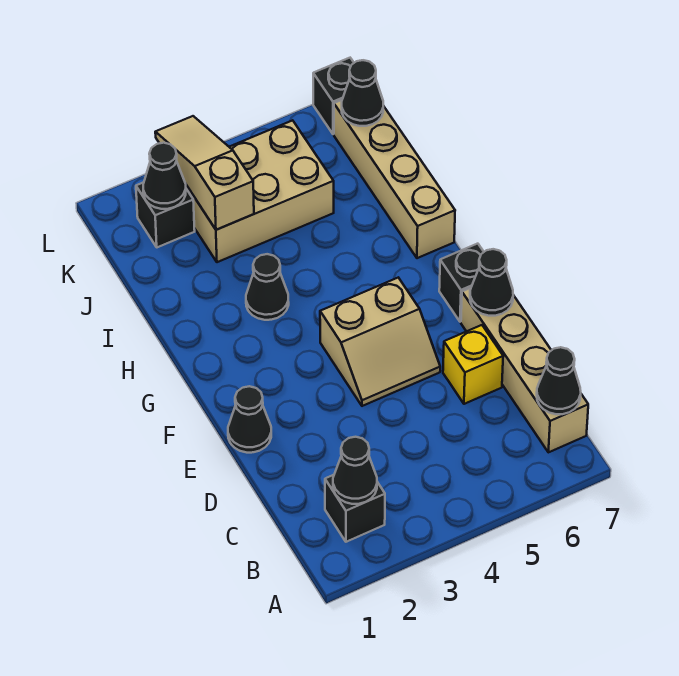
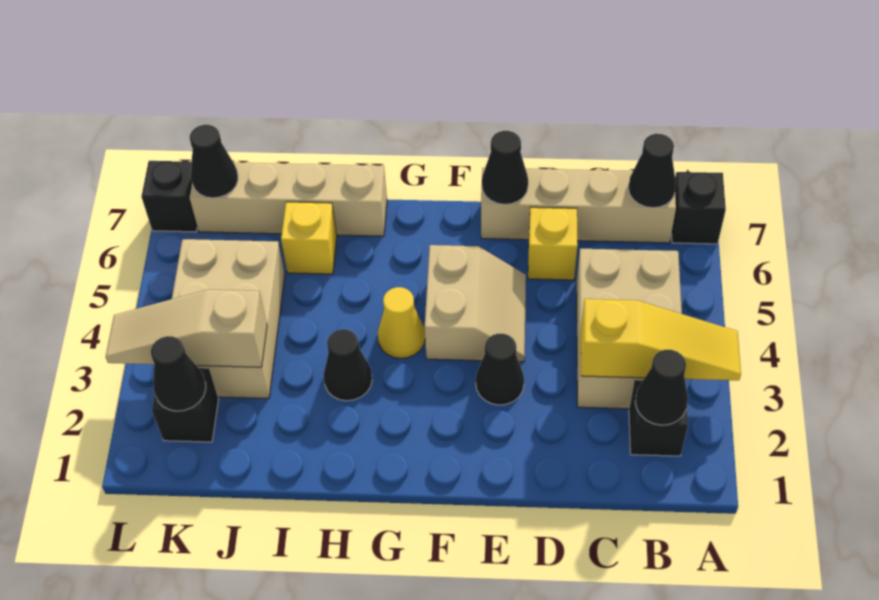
none -> yellow 1x3 slope [581,299,741,380]
none -> tan 2x3 brick [577,249,682,409]
black 1x1 cone [228,386,271,453] -> black 1x1 cone moved to [476,334,524,405]
black 1x1 brick [439,244,484,322] -> black 1x1 brick moved to [671,172,726,244]
none -> yellow 1x1 cone [378,287,425,358]
none -> yellow 1x1 brick [281,202,337,274]

